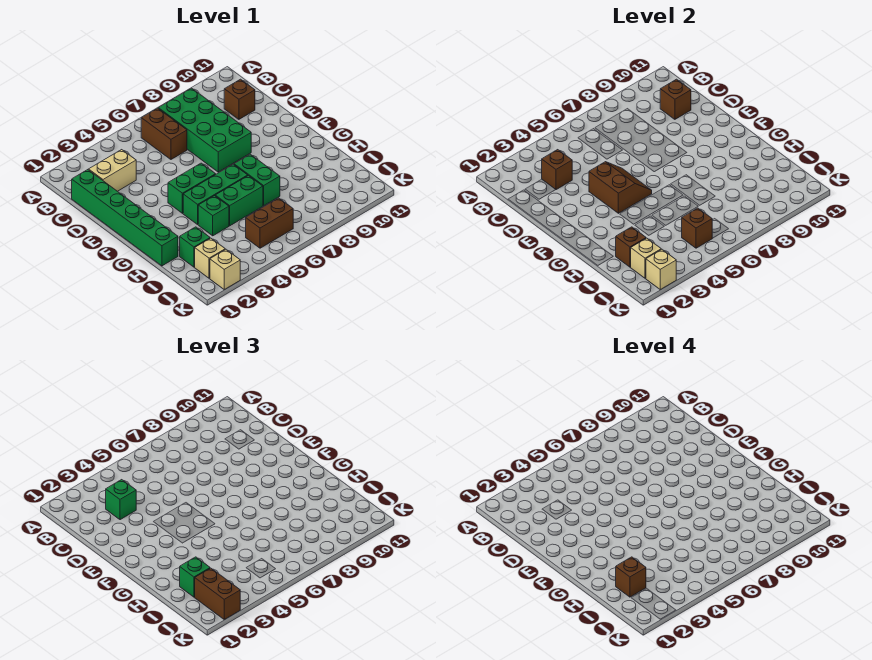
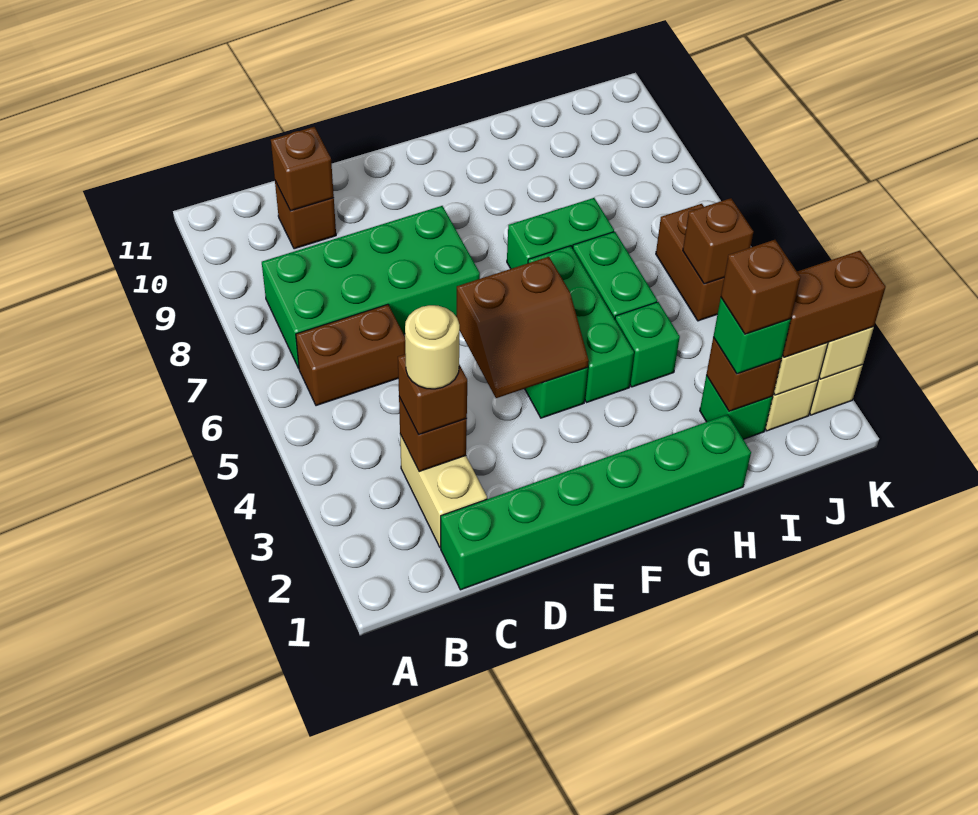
green 1x1 brick [106,480,136,520] -> brown 1x1 brick [398,354,467,435]
none -> tan 1x1 round brick [405,305,460,389]
brown 2x2 slope [589,162,652,213] -> brown 2x2 slope turned to [457,257,589,398]

